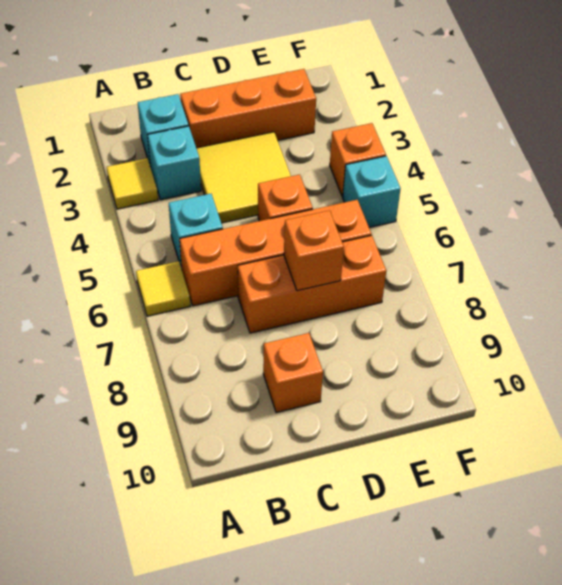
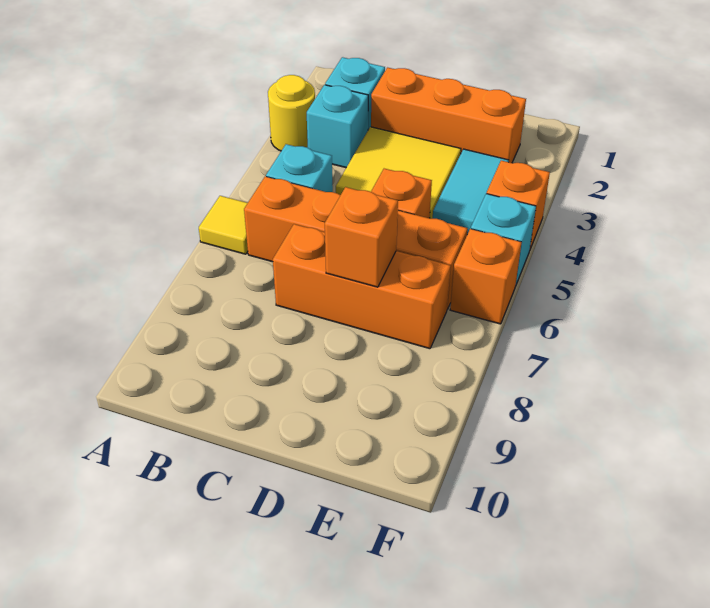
yellow 1x1 tile [107,158,158,209] -> yellow 1x1 round brick [268,75,315,151]
orange 1x1 brick [263,333,323,413] -> orange 1x1 brick moved to [450,229,522,324]
none -> cyan 1x2 tile [433,149,509,234]

